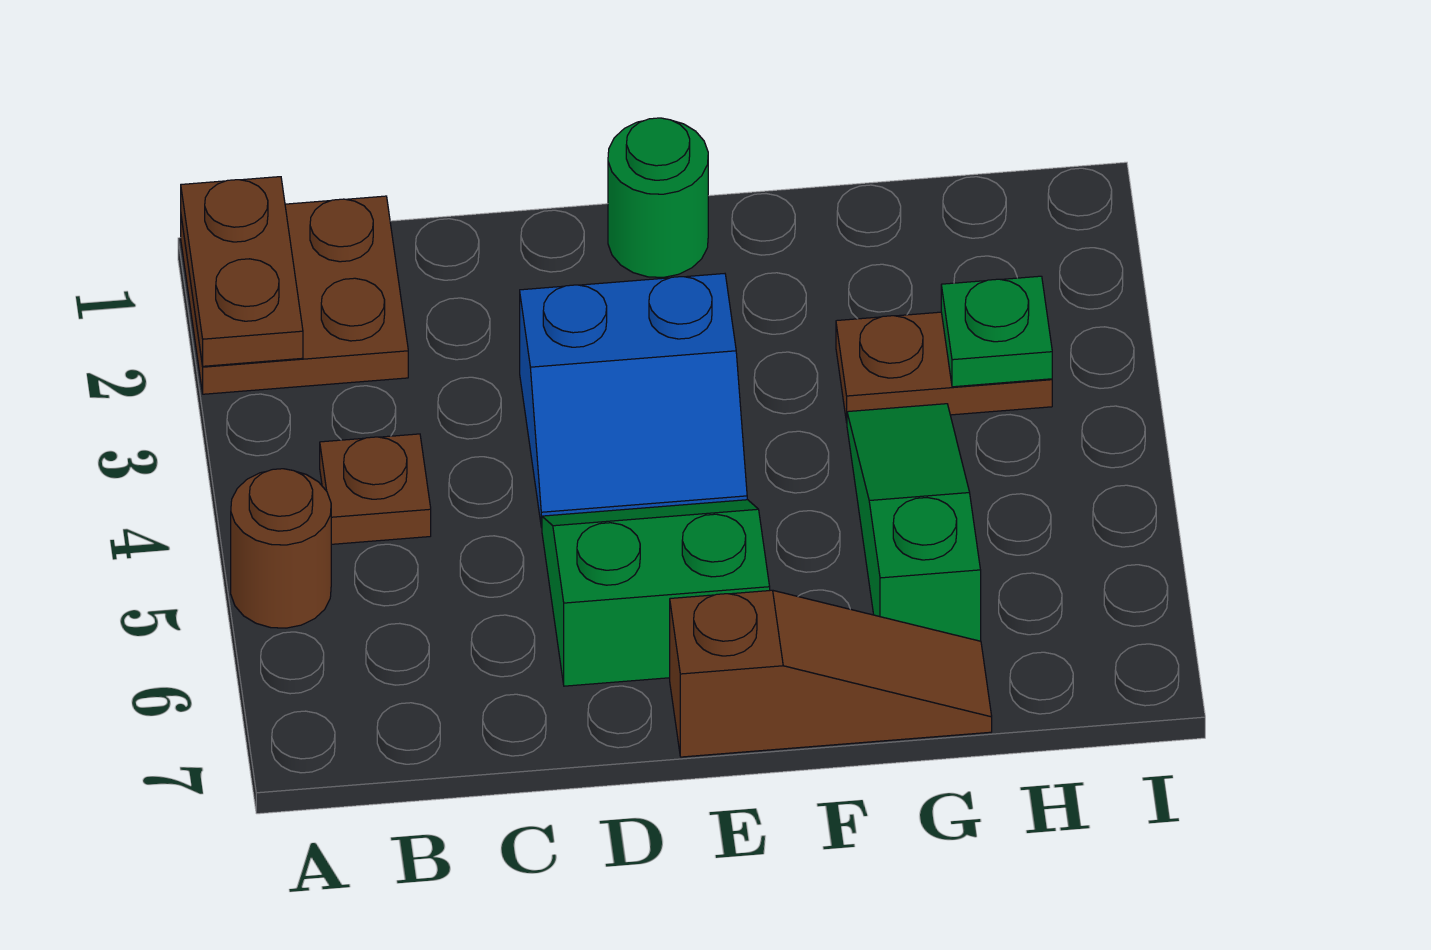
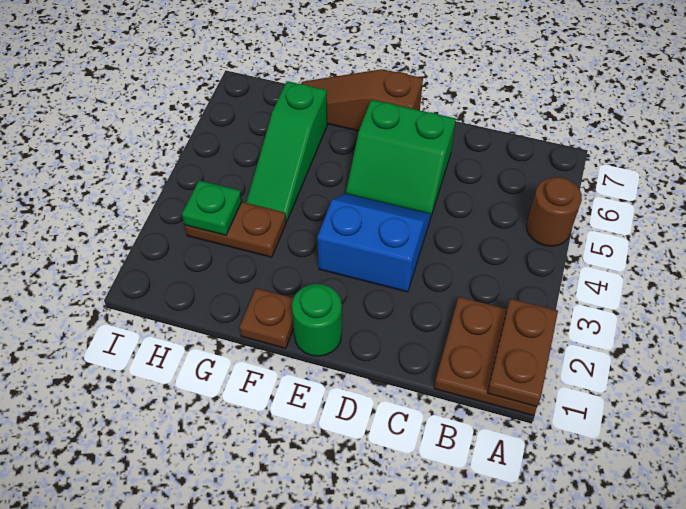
brown 1x1 plate [320,434,431,544] -> brown 1x1 plate moved to [240,288,294,349]

